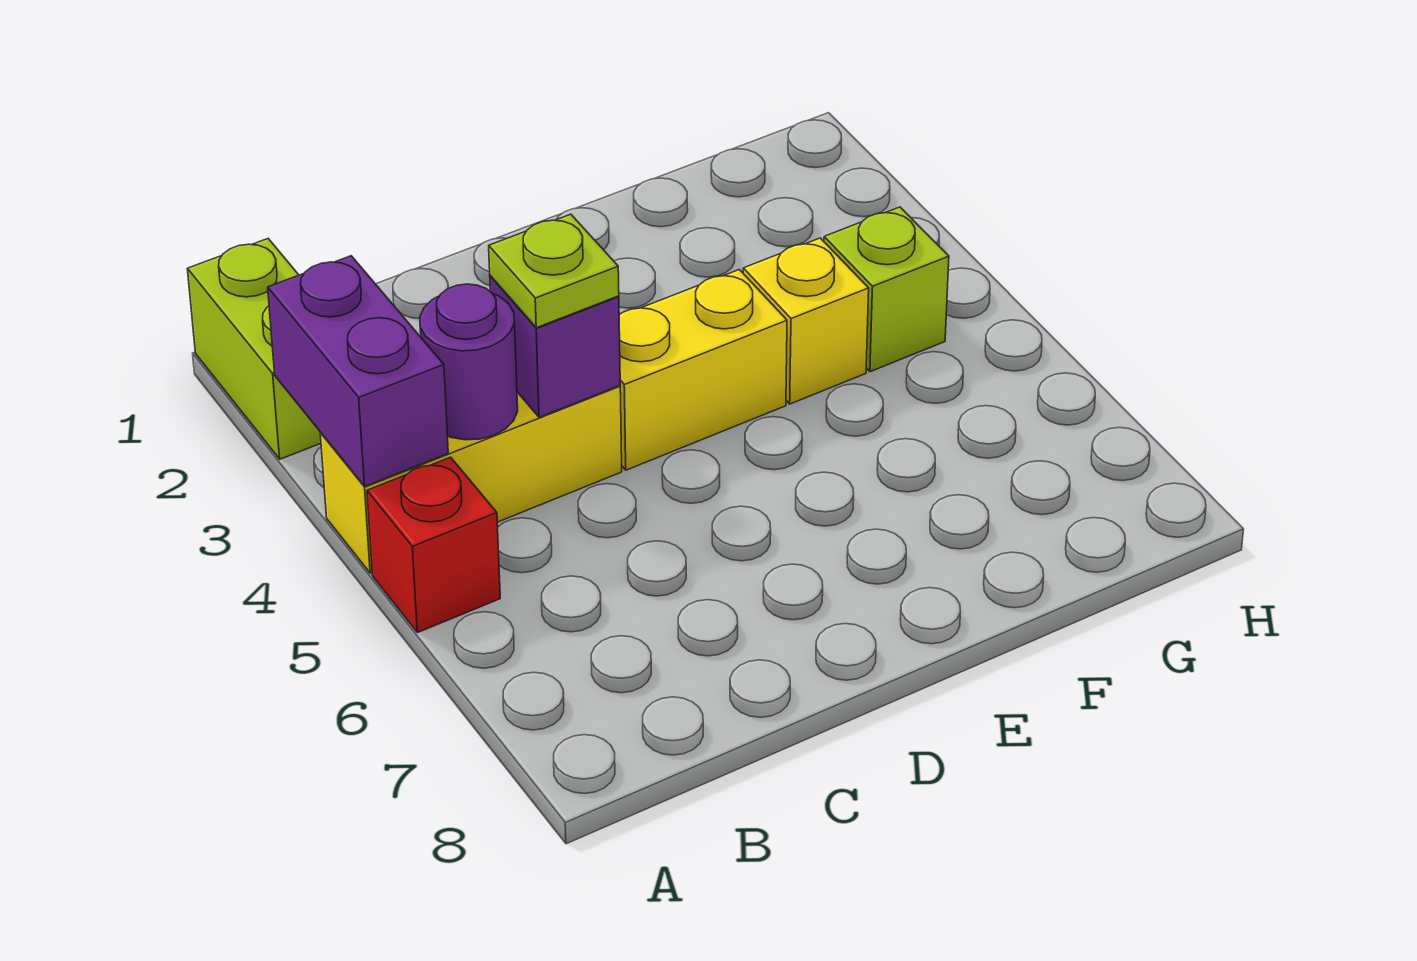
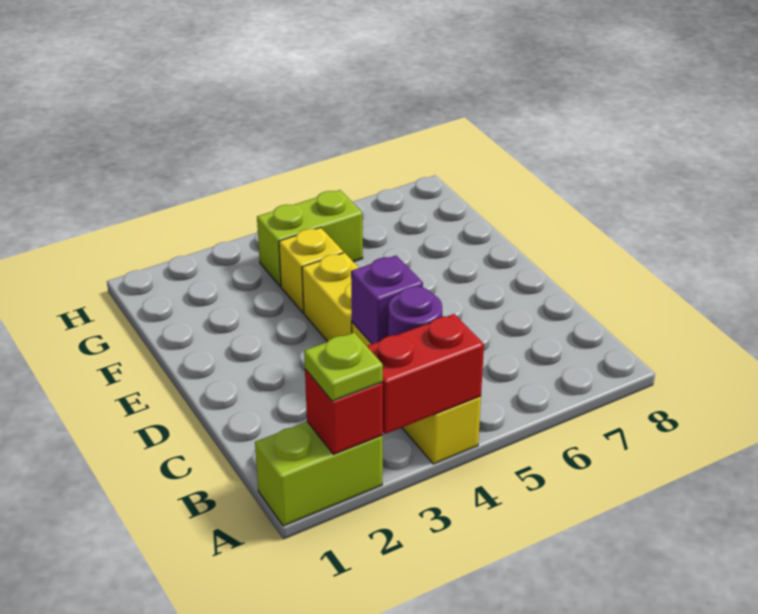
purple 1x2 brick [268,256,448,486] -> red 1x2 brick [367,314,484,434]
red 1x1 brick [367,457,500,633] -> red 1x1 brick moved to [305,369,383,455]
lime 1x1 plate [489,214,619,328] -> lime 1x1 plate moved to [304,333,383,401]
lime 1x1 brick [824,207,949,372] -> lime 1x2 brick [257,190,363,287]

